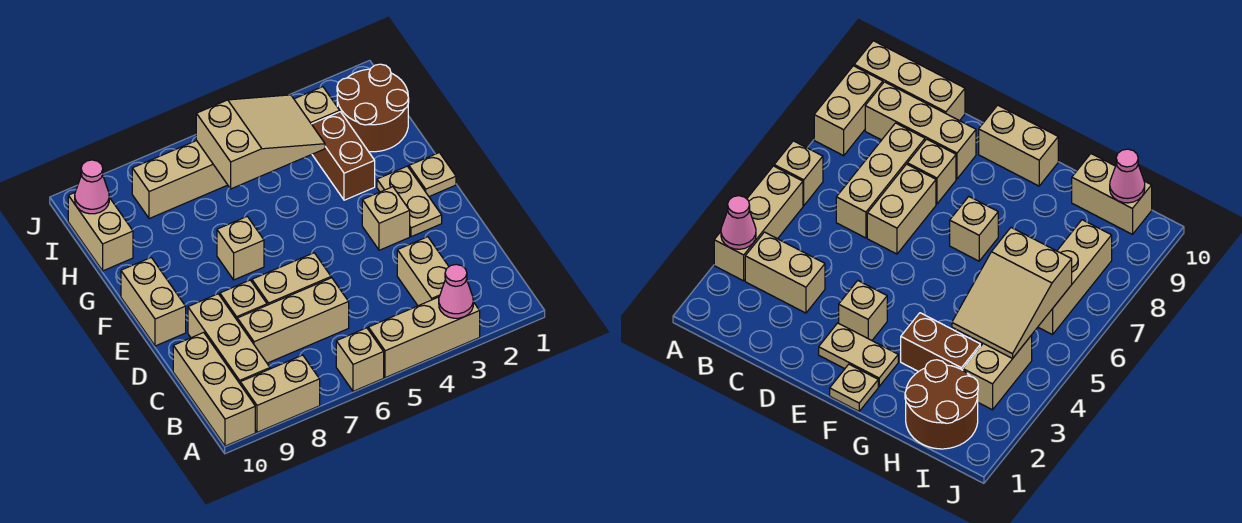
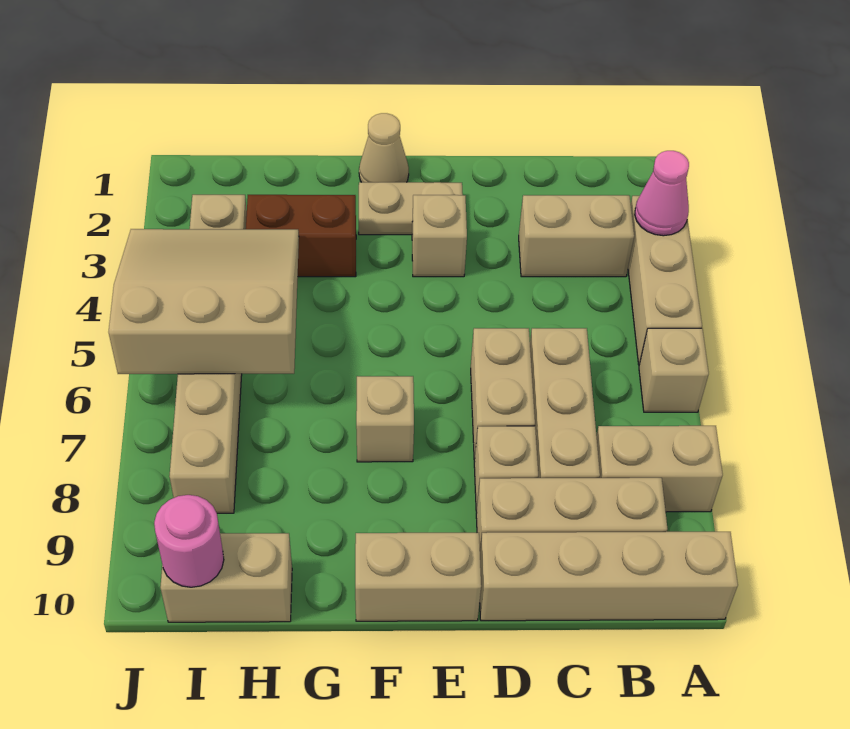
tan 1x2 brick [240,355,320,432] -> tan 1x2 brick turned to [597,426,723,512]
tan 1x3 brick [173,333,255,446] -> tan 1x4 brick [480,532,738,621]
tan 1x1 plate [409,153,456,196] -> tan 1x1 cone [359,113,409,182]
brown 2x2 round brick [337,64,409,152] -> none
tan 2x3 slope [196,95,325,189] -> tan 3x3 slope [109,229,299,374]
pink 1x1 cone [75,160,109,214] -> pink 1x1 round brick [154,495,224,587]

